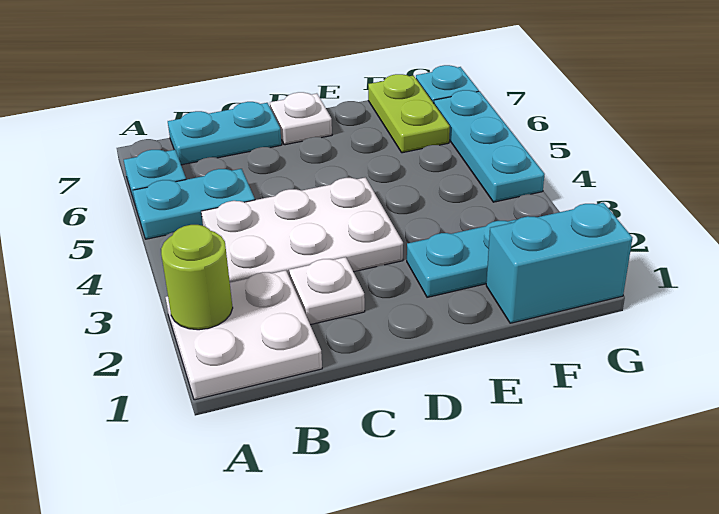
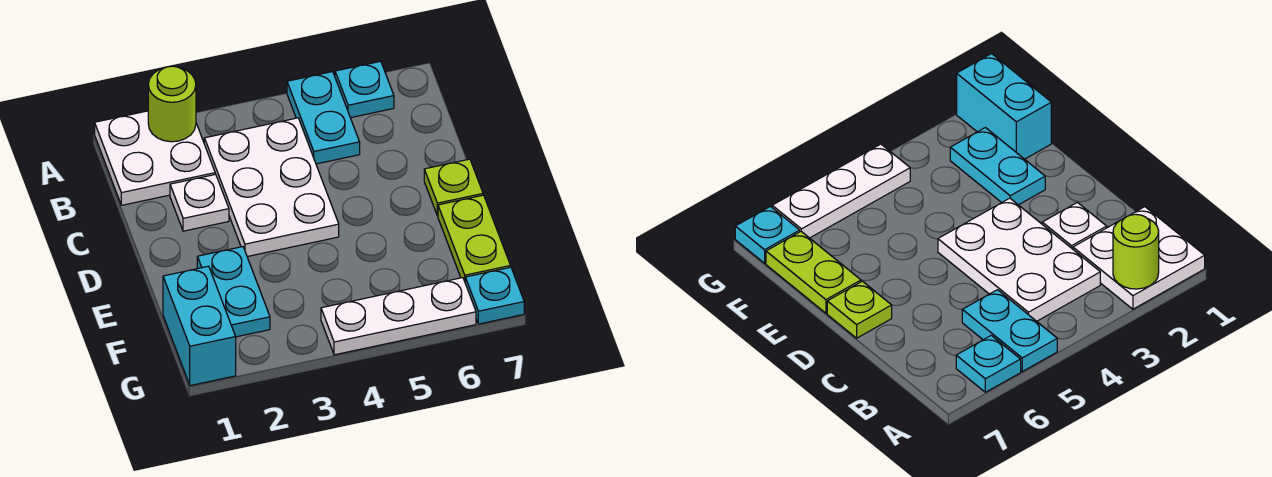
cyan 1x2 plate [168,102,282,165] -> none
white 1x1 plate [270,92,332,145] -> lime 1x1 plate [424,159,483,216]
lime 1x2 plate [368,74,450,153] -> lime 1x2 plate turned to [438,195,511,281]
cyan 1x3 plate [434,90,544,202] -> white 1x3 plate [321,278,476,355]

